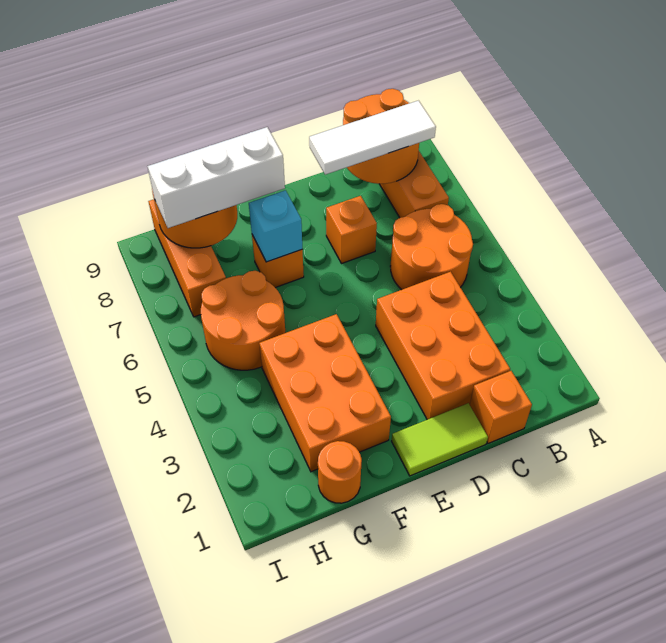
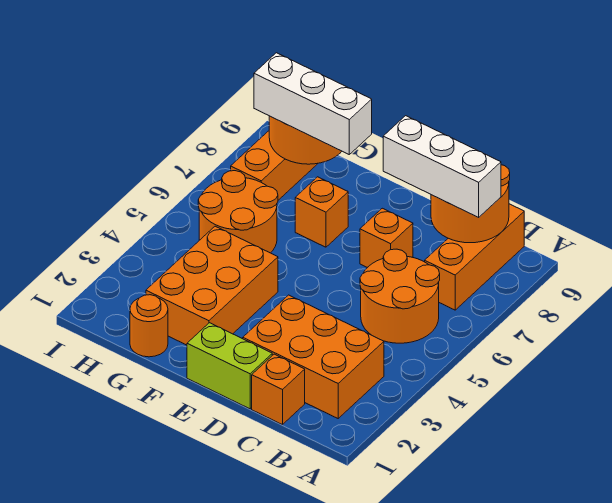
white 1x3 tile [309,101,436,175] -> white 1x3 brick [383,116,501,217]
orange 2x3 brick [376,272,510,420] -> orange 2x3 brick turned to [243,295,384,418]
lime 1x2 tile [392,403,488,476] -> lime 1x2 brick [187,323,272,409]
cyan 1x1 brick [249,190,302,262] -> none

